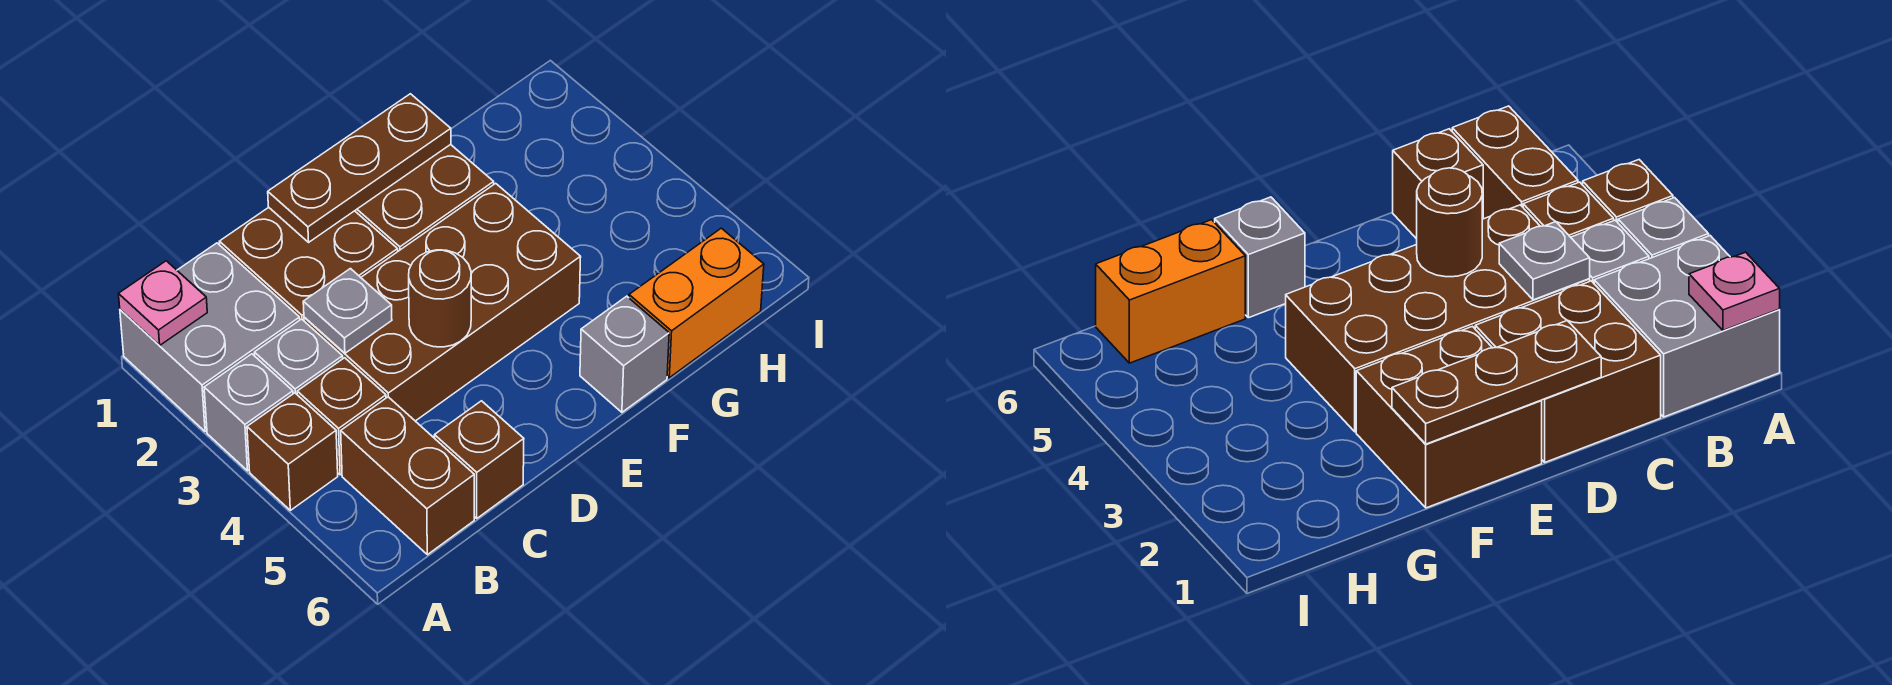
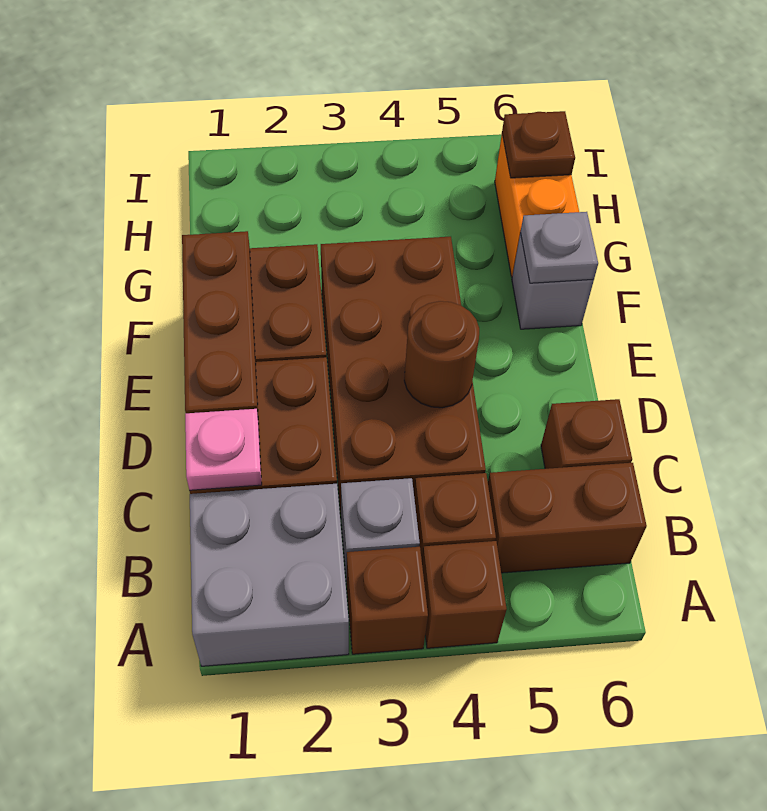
pink 1x1 plate [119,261,207,346] -> pink 1x1 plate moved to [185,409,262,490]
grey 1x1 brick [204,354,293,471] -> brown 1x1 brick [347,547,428,654]
grey 1x1 plate [303,269,392,353] -> grey 1x1 plate moved to [521,212,598,283]
none -> brown 1x1 plate [502,111,575,178]

